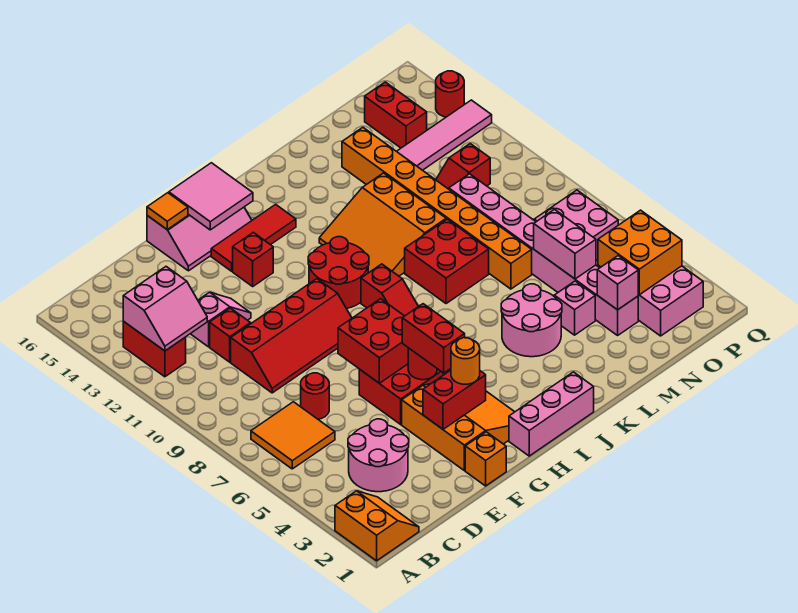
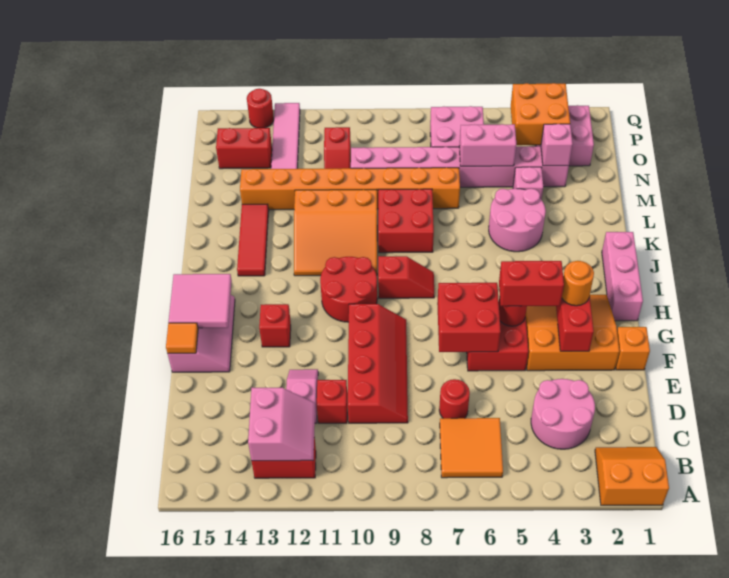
red 1x3 tile [211,204,296,271] -> red 1x3 tile moved to [237,204,269,276]

